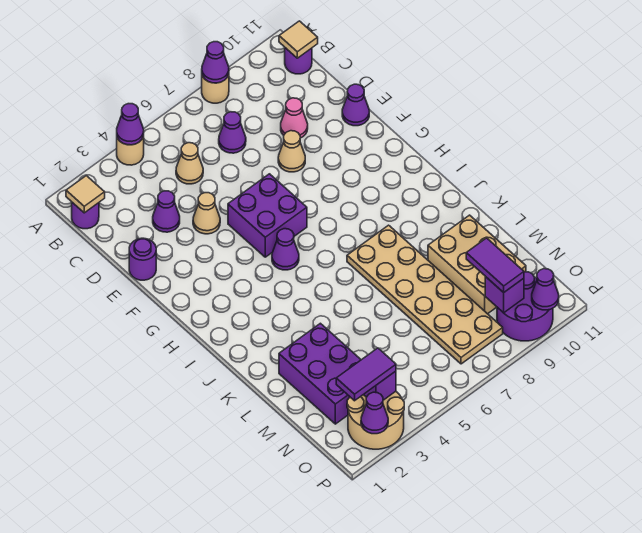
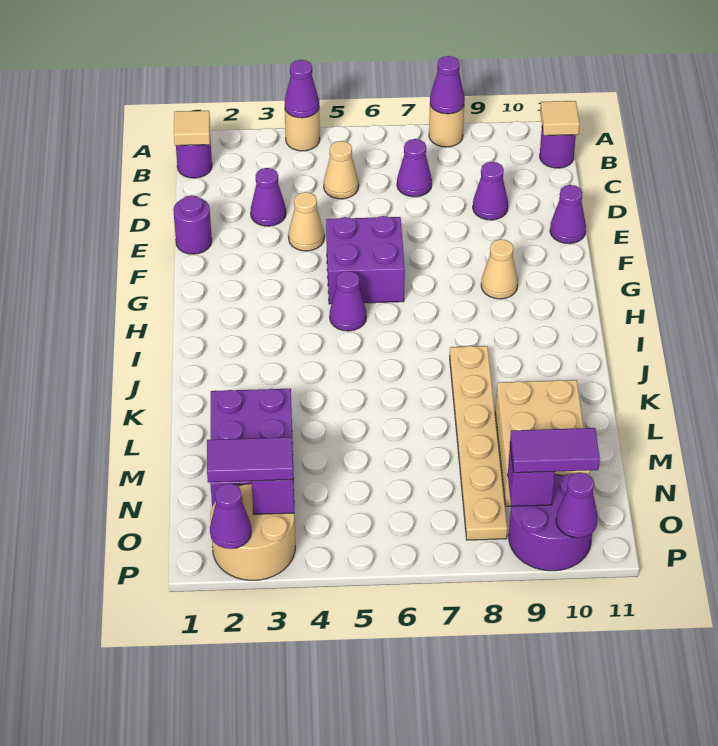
pink 1x1 cone [281,98,308,138] -> purple 1x1 cone [473,162,508,220]
tan 1x1 cone [278,131,305,172] -> tan 1x1 cone moved to [481,239,518,299]
tan 2x6 plate [347,225,503,364] -> tan 1x6 plate [450,346,507,540]
purple 1x2 tile [466,238,524,293] -> purple 1x2 tile turned to [510,428,600,473]

